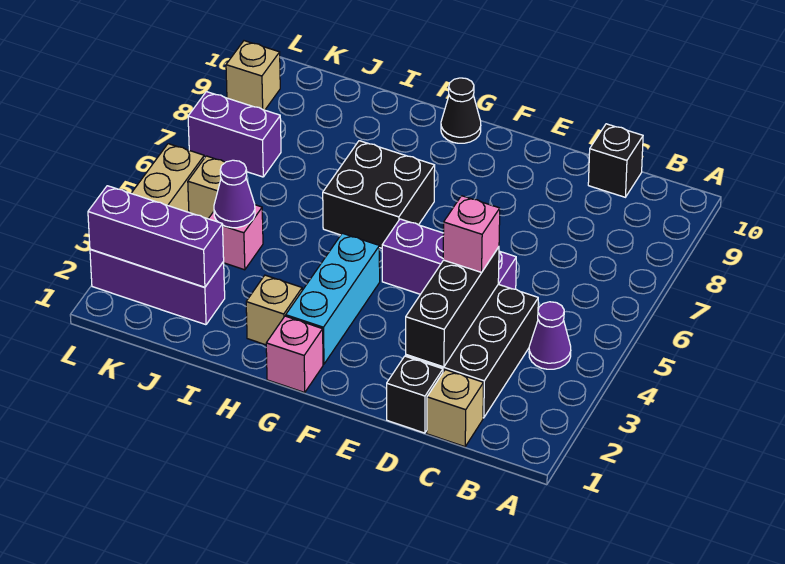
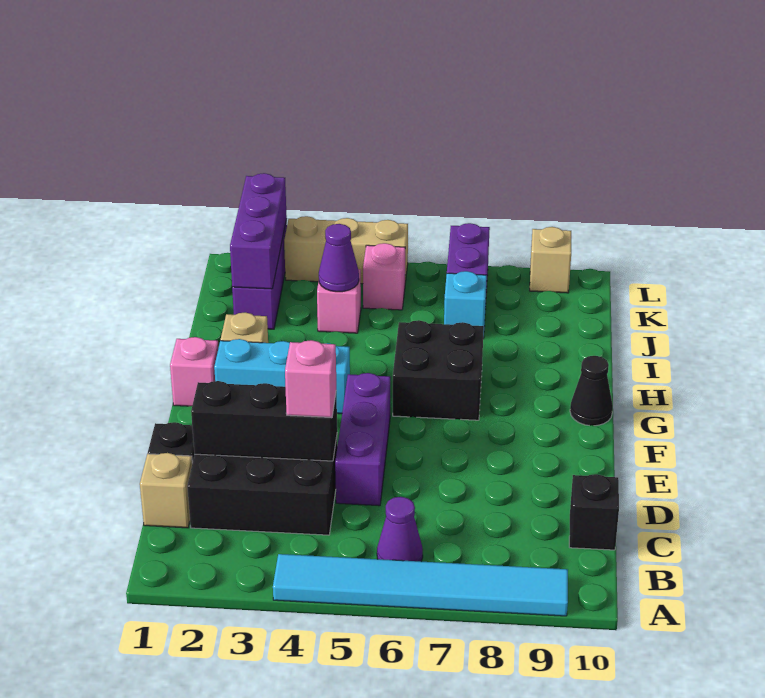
none -> cyan 1x6 tile [273,554,568,616]
purple 1x1 cone [529,302,571,369] -> purple 1x1 cone moved to [377,497,423,561]
none -> cyan 1x1 brick [444,271,487,339]
tan 1x1 brick [188,156,225,219] -> pink 1x1 brick [363,243,405,310]

